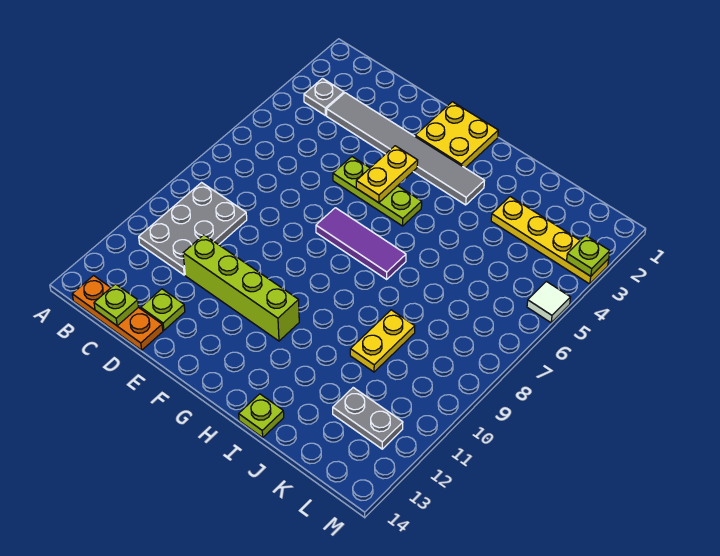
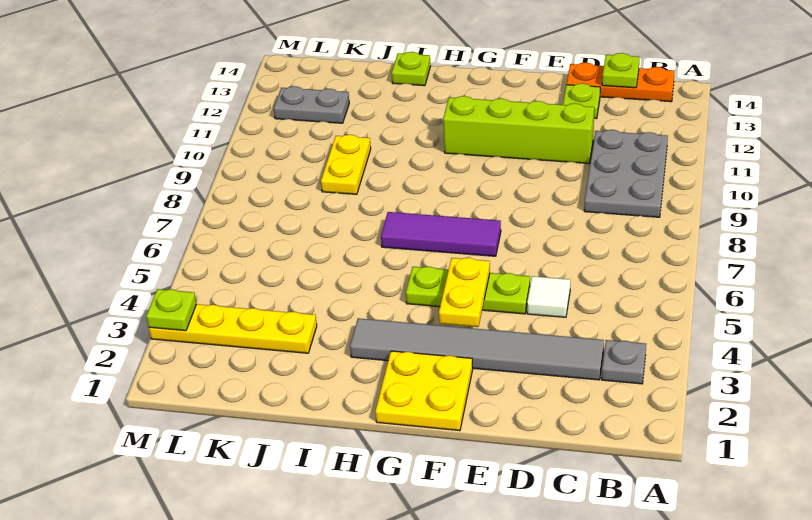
white 1x1 tile [527,281,571,323] -> white 1x1 tile moved to [527,276,570,317]

